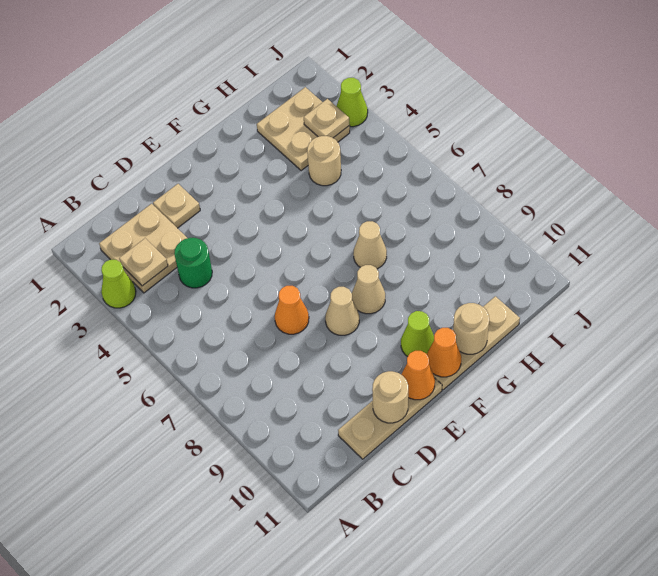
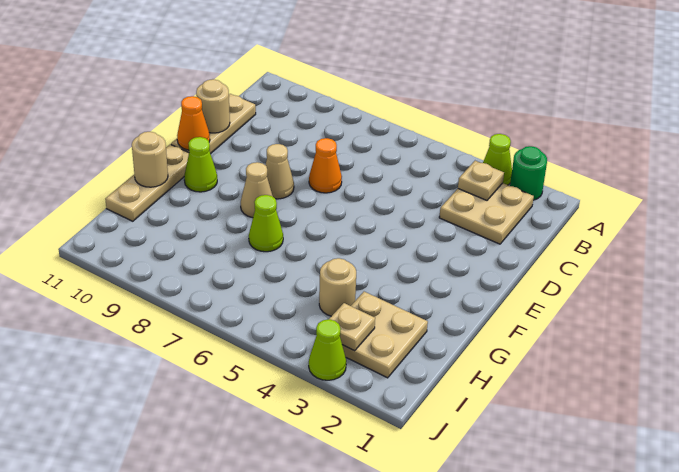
green 1x1 round brick [174,238,212,288] -> green 1x1 round brick moved to [510,146,547,200]
tan 1x1 plate [153,184,200,228] -> none
orange 1x1 cone [427,328,461,377] -> none
tan 1x1 cone [353,221,387,269] -> lime 1x1 cone [249,195,283,252]

